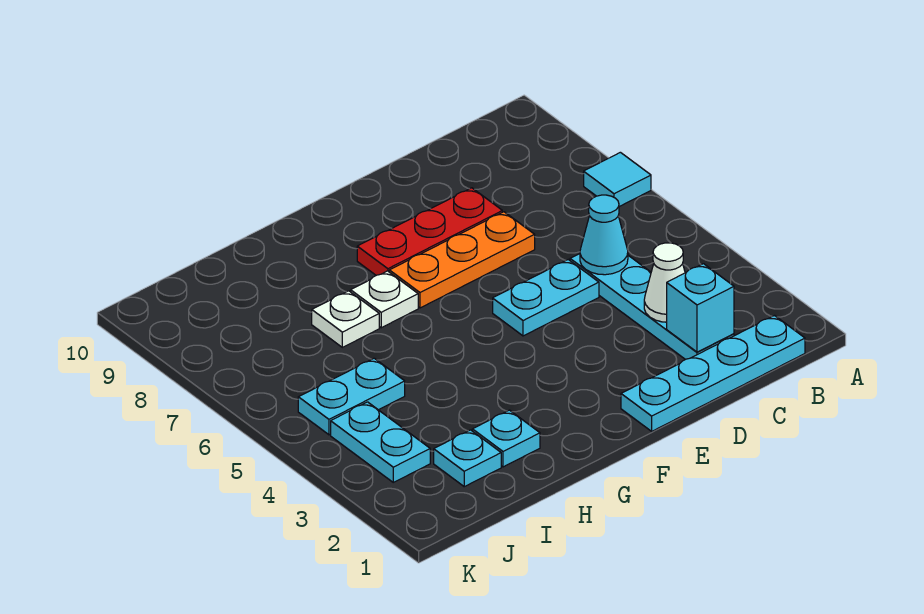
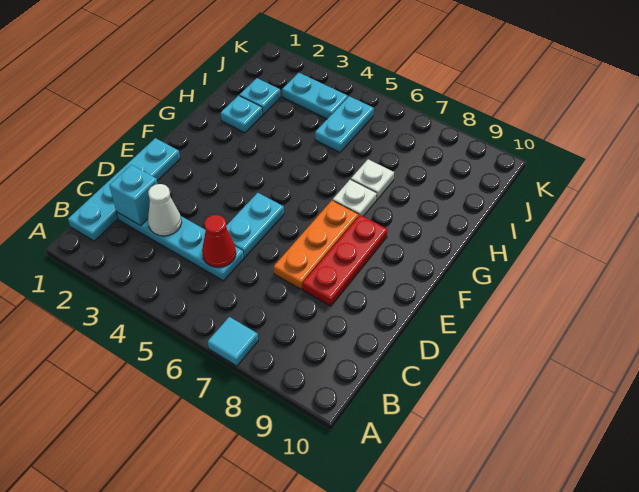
cyan 1x1 cone [580,195,628,275] -> red 1x1 cone [202,215,236,267]

